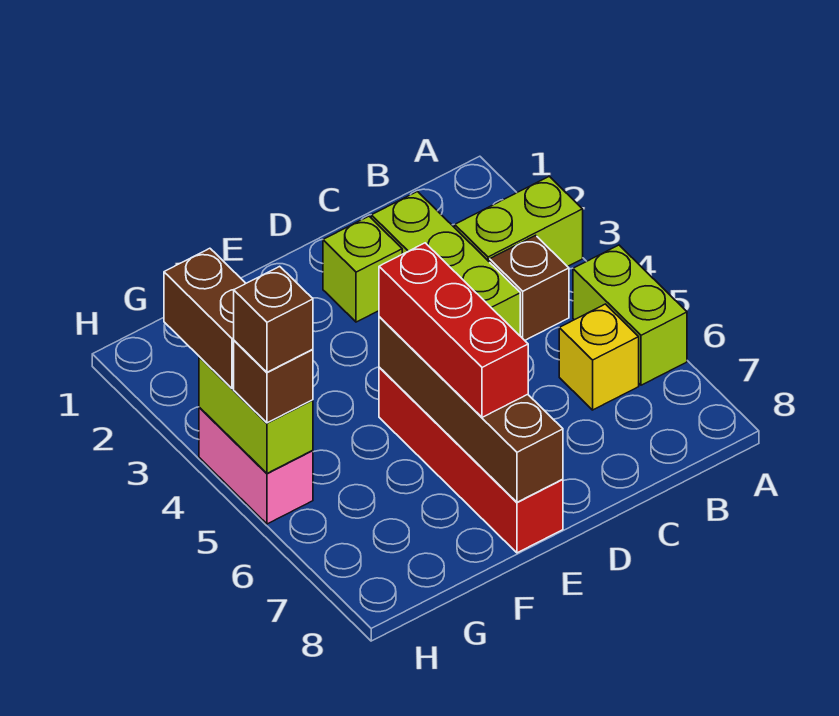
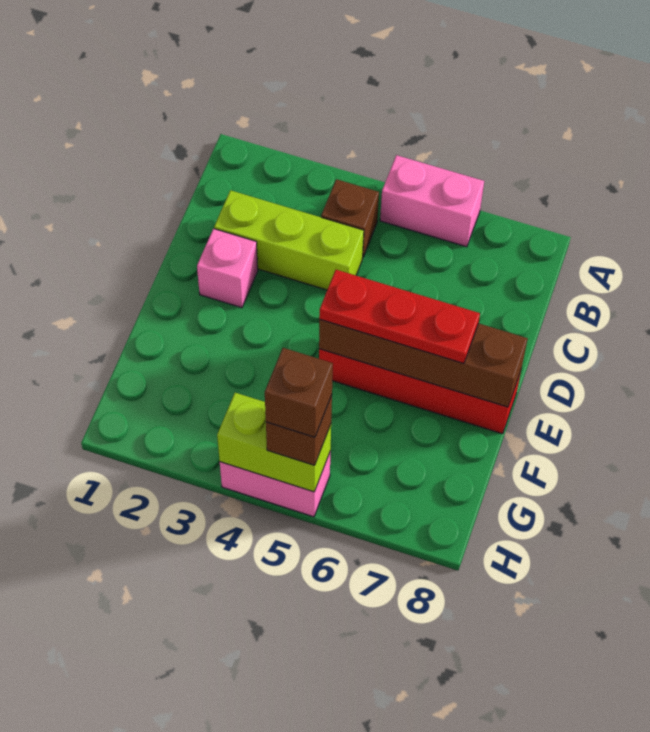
lime 1x2 brick [455,176,583,267] -> none
lime 1x2 brick [573,245,687,385] -> pink 1x2 brick [380,155,484,247]
yellow 1x1 brick [559,304,639,410] -> none
lime 1x1 brick [323,216,402,322] -> pink 1x1 brick [197,229,258,308]
red 1x3 brick [379,243,528,417] -> red 1x3 plate [319,270,480,364]
brown 1x2 brick [164,248,246,389] -> none

